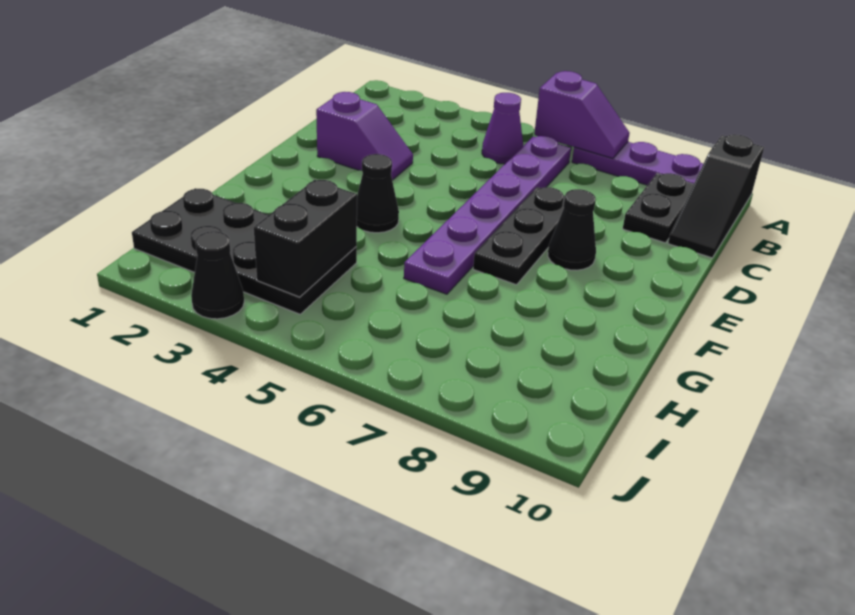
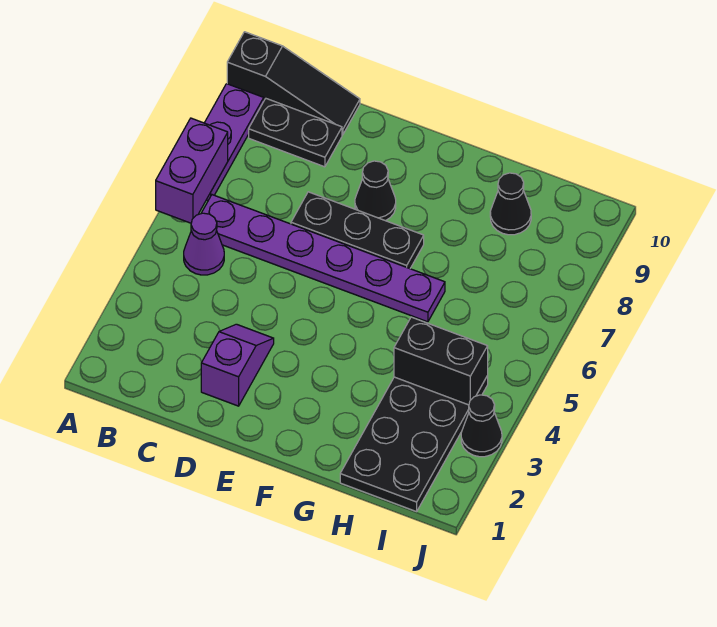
purple 1x2 slope [534,71,630,158] -> purple 1x2 brick [156,118,228,223]
black 1x1 cone [357,154,399,233] -> black 1x1 cone moved to [490,173,531,235]

